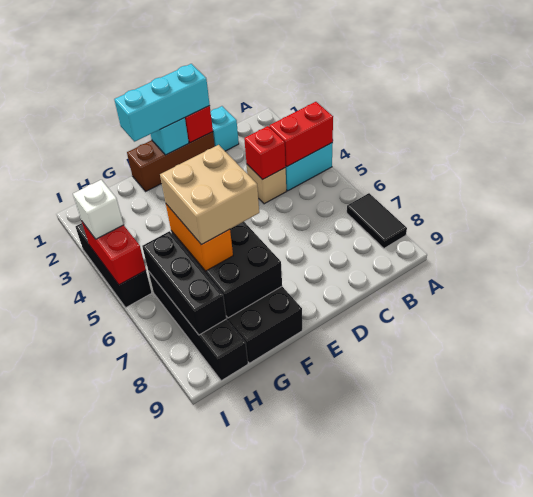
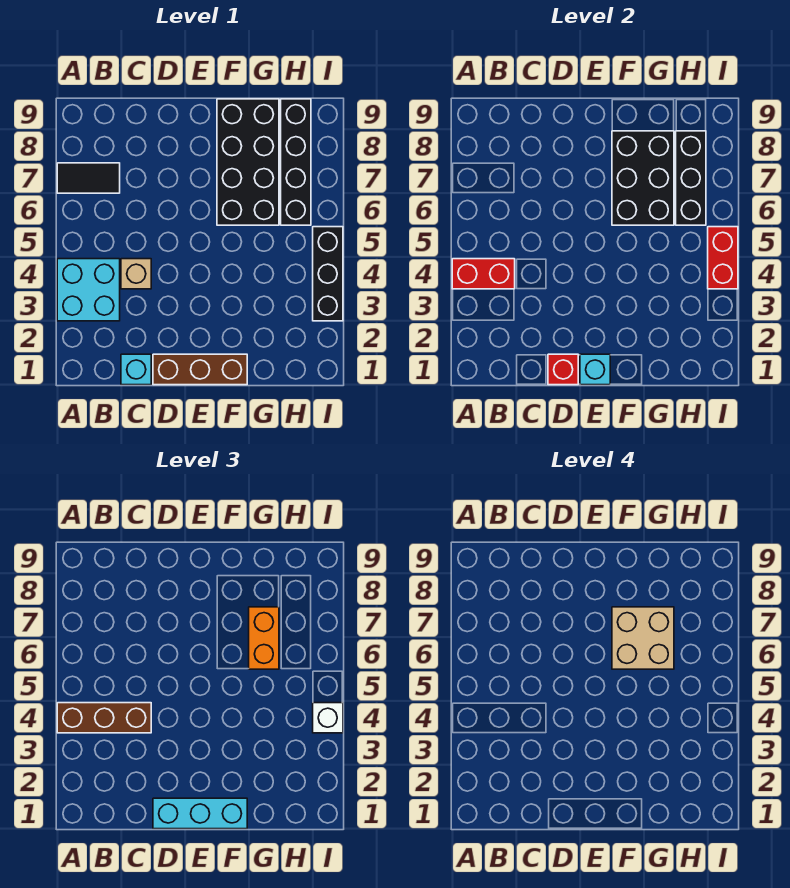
none -> brown 1x3 brick [57,703,151,733]
black 1x2 tile [347,193,407,248] -> black 1x2 tile turned to [57,163,120,193]
red 1x1 brick [244,126,286,180] -> none

